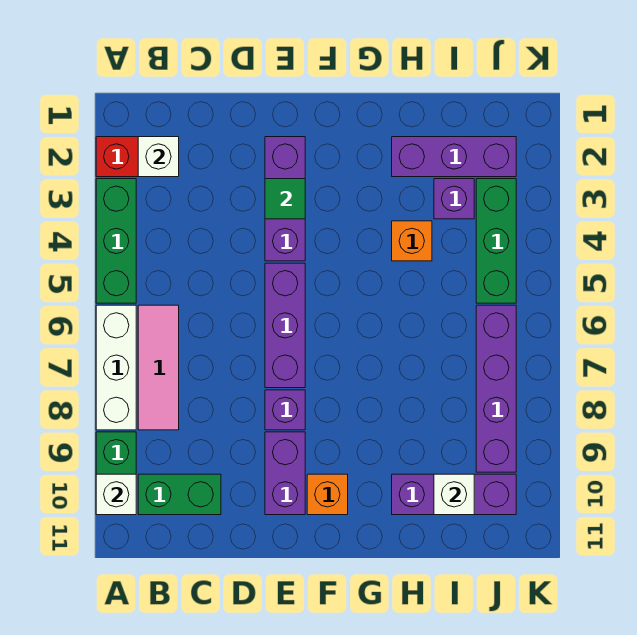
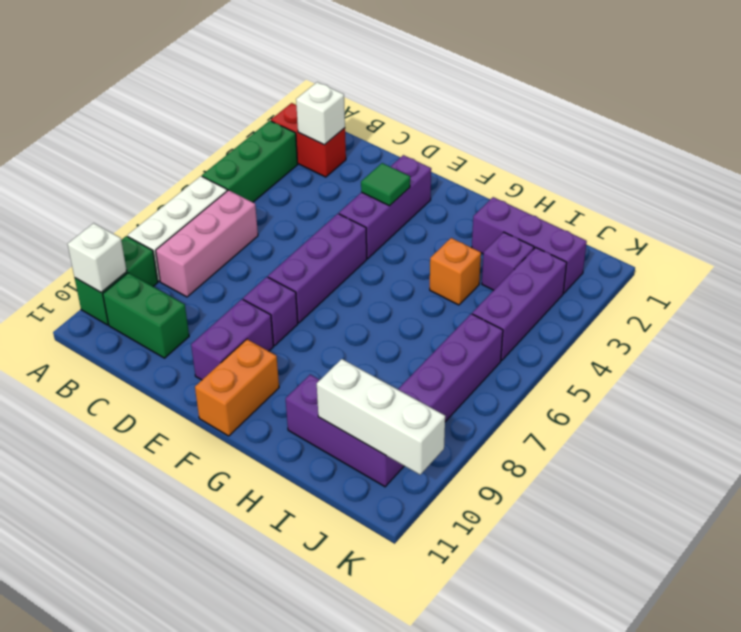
pink 1x3 tile [138,305,179,430] -> pink 1x3 brick [156,190,258,297]
orange 1x1 brick [307,474,348,515] -> orange 1x2 brick [195,339,279,436]
white 1x1 brick [434,474,474,515] -> white 1x3 brick [317,359,445,475]
green 1x3 brick [476,179,516,303] -> purple 1x3 brick [472,247,567,361]

